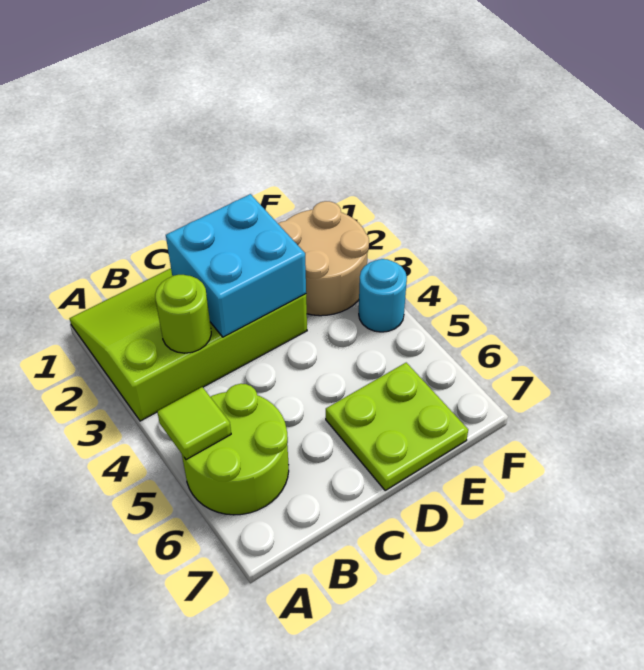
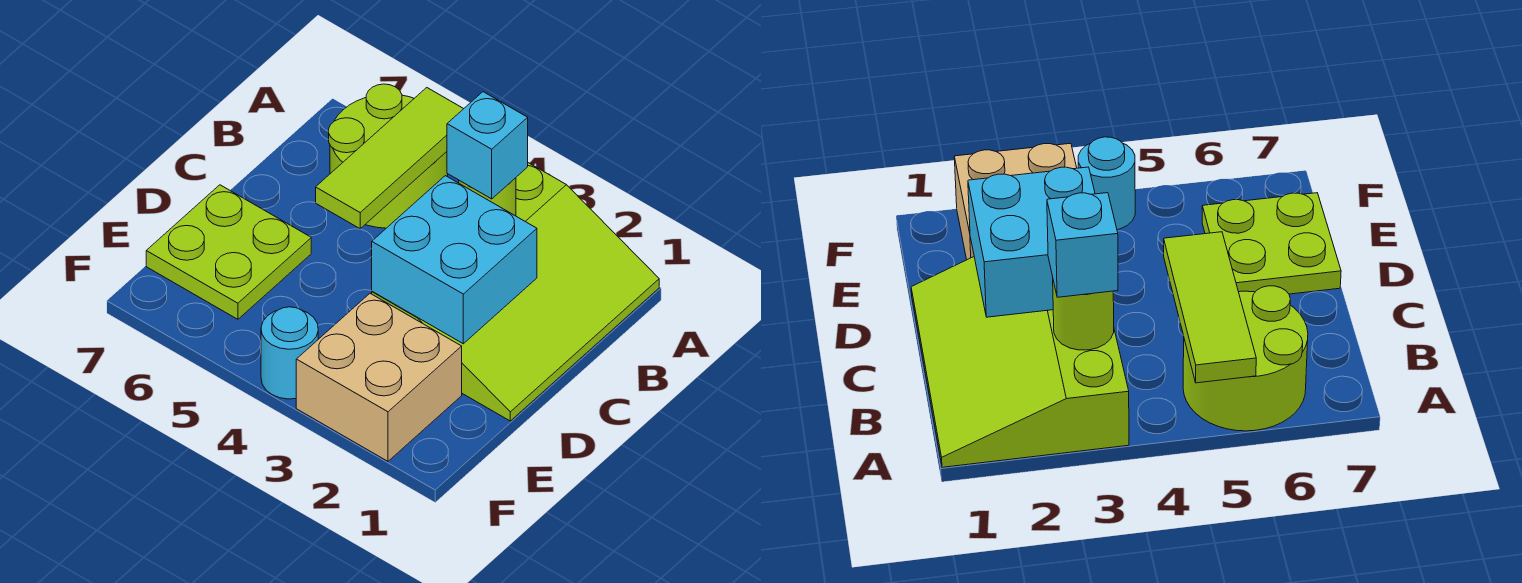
lime 1x1 tile [157,387,231,460] -> lime 1x3 tile [316,88,463,229]
none -> cyan 1x1 brick [447,92,528,199]
tan 2x2 round brick [278,201,369,316] -> tan 2x2 brick [296,294,462,461]

